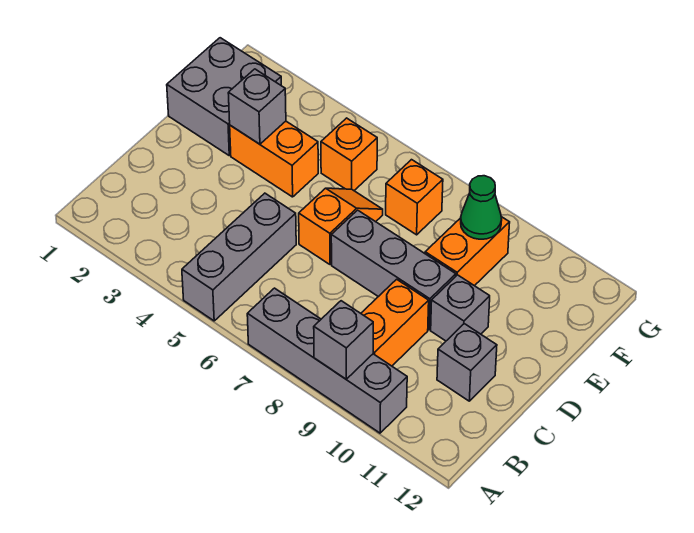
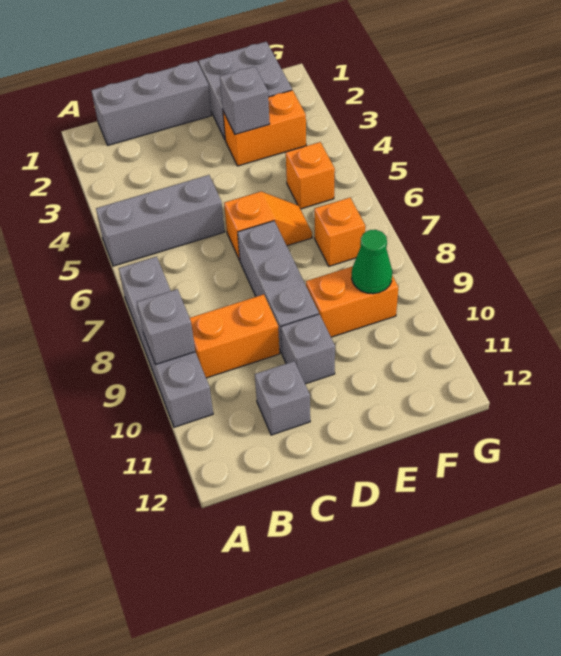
none -> grey 1x3 brick [91,61,211,145]
orange 1x2 brick [230,121,318,197] -> orange 1x2 brick turned to [223,90,306,166]

